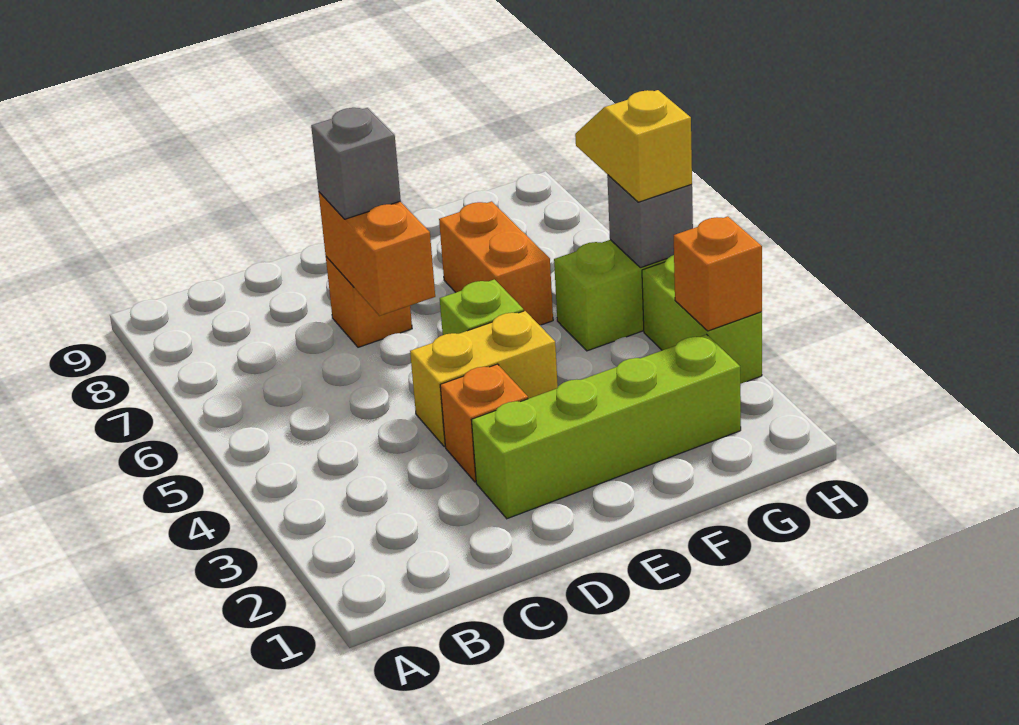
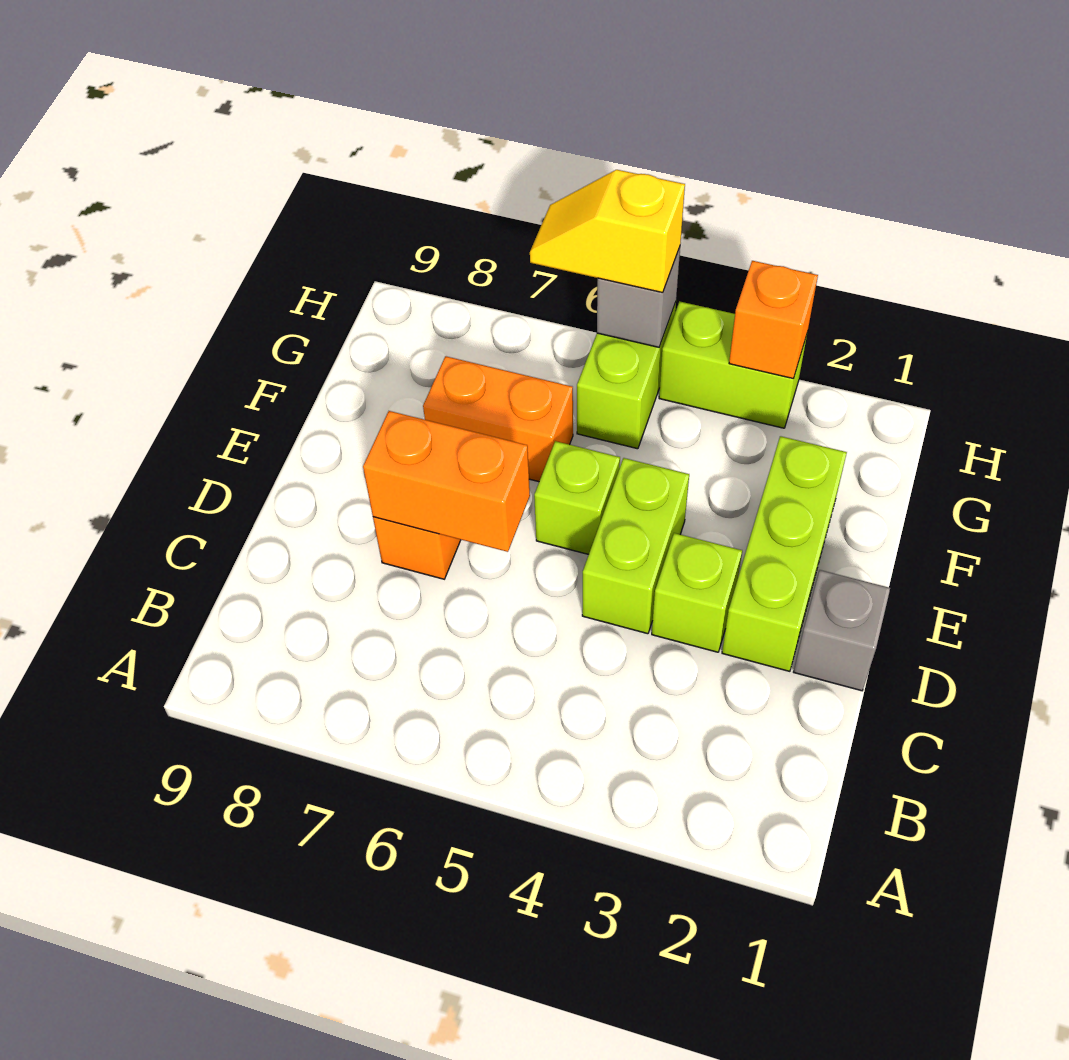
lime 1x4 brick [472,335,741,519] -> lime 1x3 brick [722,436,847,671]
orange 1x1 brick [440,364,528,482] -> lime 1x1 brick [652,533,742,652]
yellow 1x2 brick [410,311,558,447] -> lime 1x2 brick [582,458,689,634]
grey 1x1 brick [311,108,401,219] -> grey 1x1 brick moved to [794,570,890,691]

